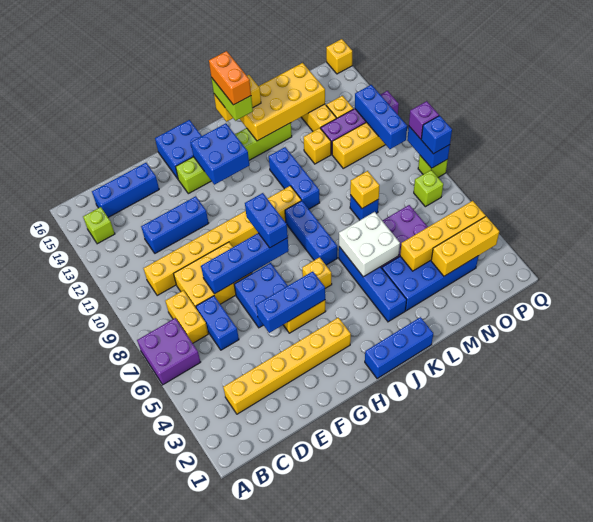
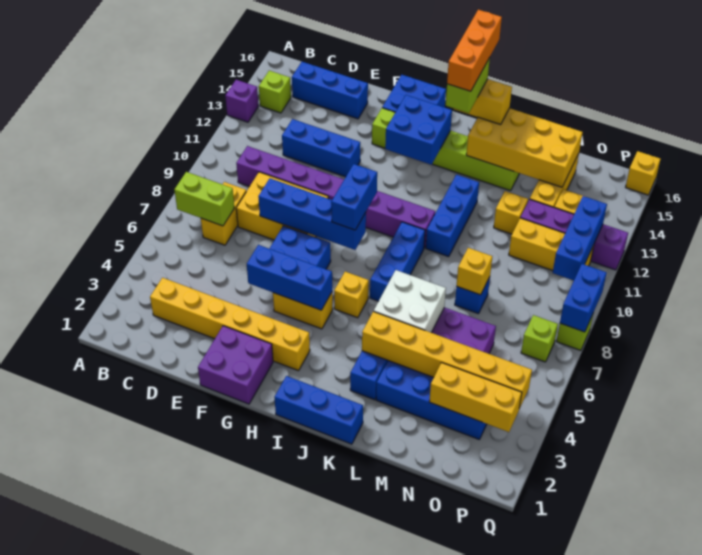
purple 2x2 brick [137,318,200,385] -> purple 2x2 brick moved to [198,326,273,404]
none -> lime 1x2 brick [174,172,234,226]
yellow 1x8 brick [143,186,301,296] -> purple 1x8 brick [236,146,435,248]
blue 1x2 brick [196,296,239,350] -> none
orange 1x2 brick [209,51,251,105] -> orange 1x3 brick [447,10,502,91]
yellow 1x4 brick [400,201,486,271] -> yellow 1x6 brick [362,311,532,409]
blue 1x1 brick [421,116,452,154] -> none
purple 1x1 brick [409,101,439,139] -> purple 1x1 brick moved to [225,80,258,122]

